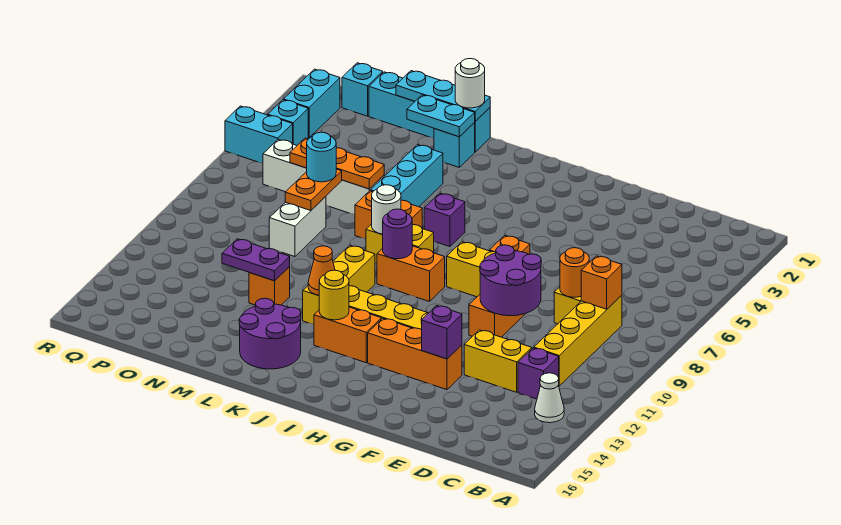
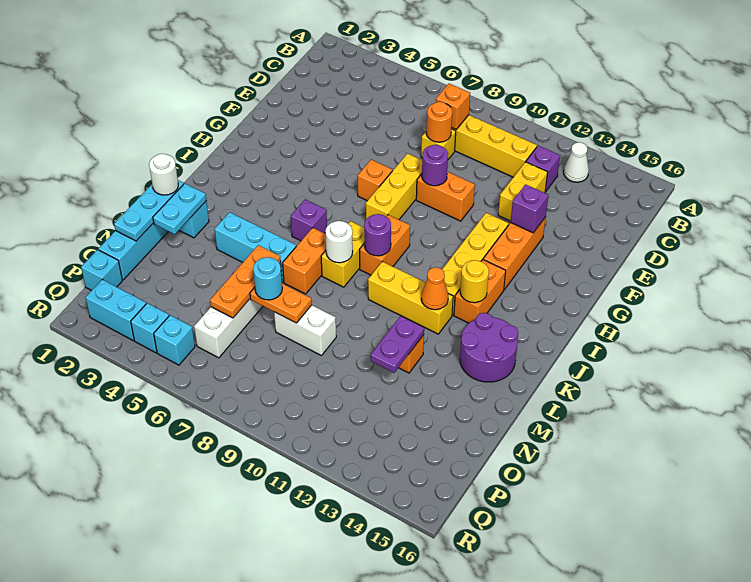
purple 2x2 round brick [480,245,541,316] -> purple 1x1 round brick [422,145,448,186]
cyan 1x2 brick [225,106,293,163] -> cyan 1x1 brick [154,315,195,365]

